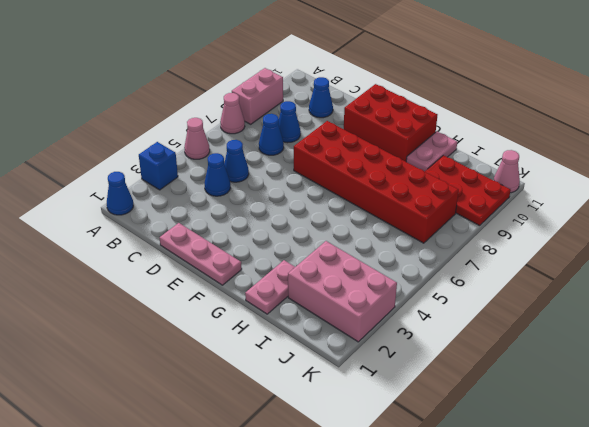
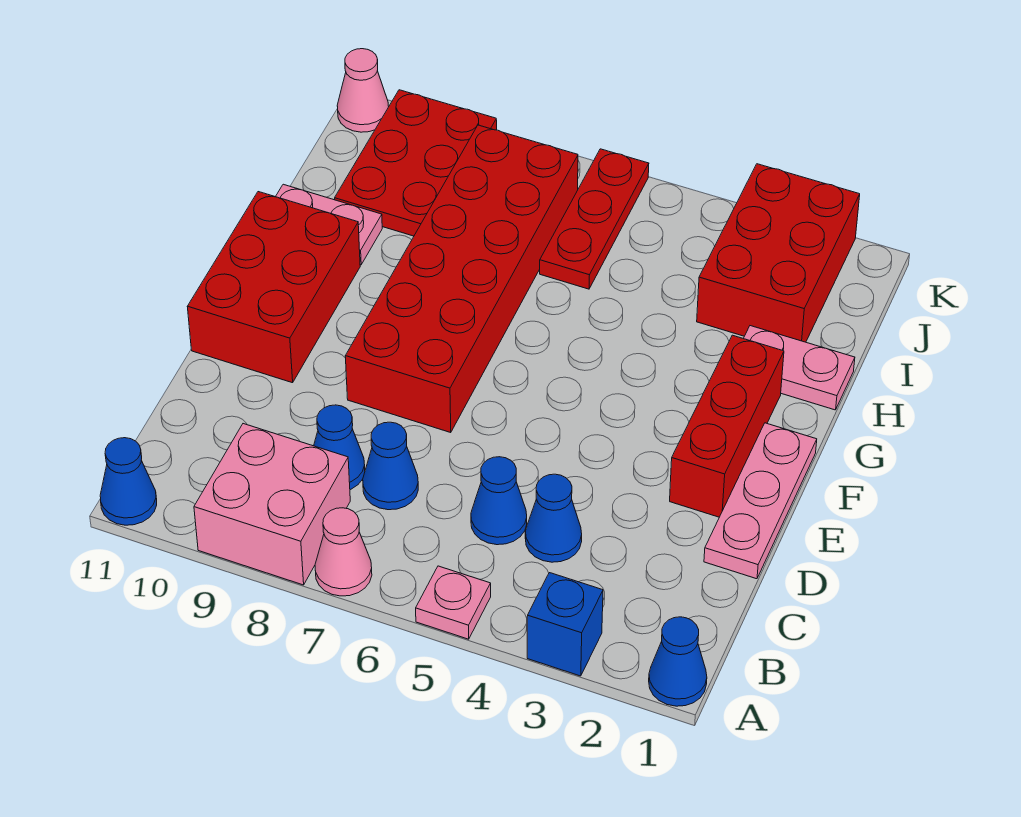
pink 1x1 cone [184,118,210,159] -> pink 1x1 plate [416,566,491,639]
pink 1x2 brick [232,68,283,124] -> pink 2x2 brick [194,424,350,585]
blue 1x1 cone [309,77,333,118] -> blue 1x1 cone moved to [100,438,157,525]
none -> red 1x3 brick [670,335,784,517]
pink 2x3 brick [288,241,397,342] -> red 2x3 brick [697,164,860,342]
none -> red 1x3 plate [540,149,649,289]

